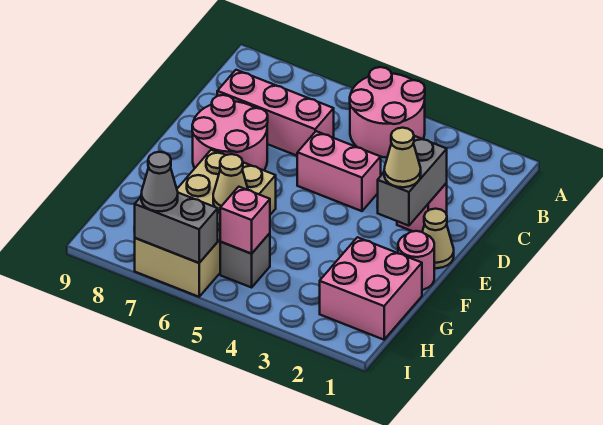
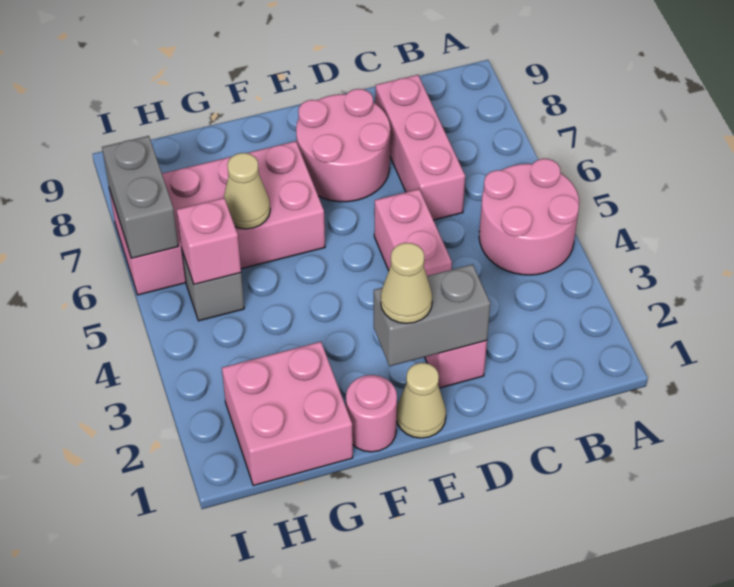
tan 2x4 brick [135,150,276,297] -> pink 2x4 brick [109,141,325,295]
grey 1x1 cone [141,152,178,211] -> none

